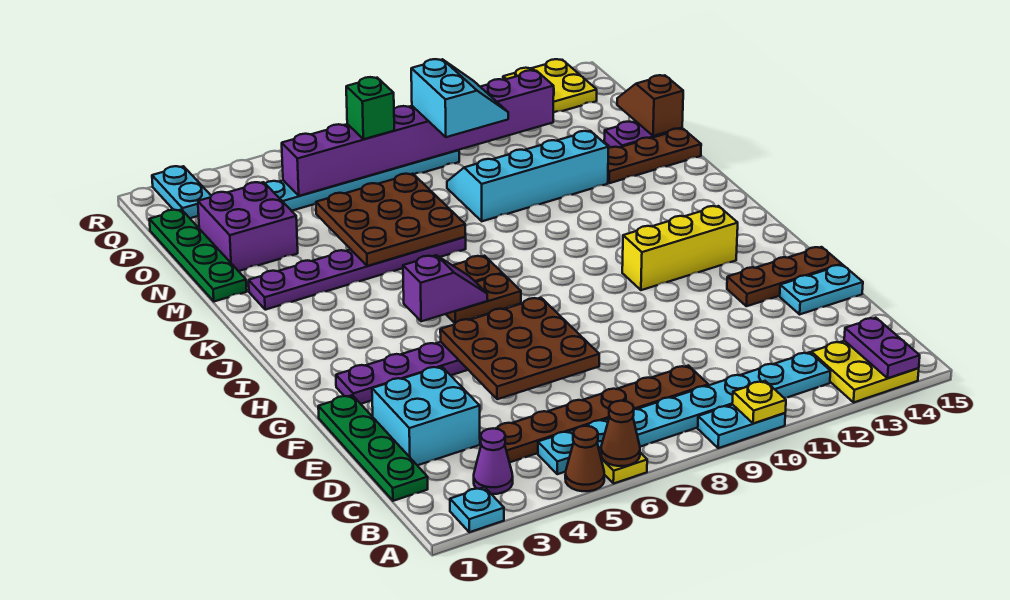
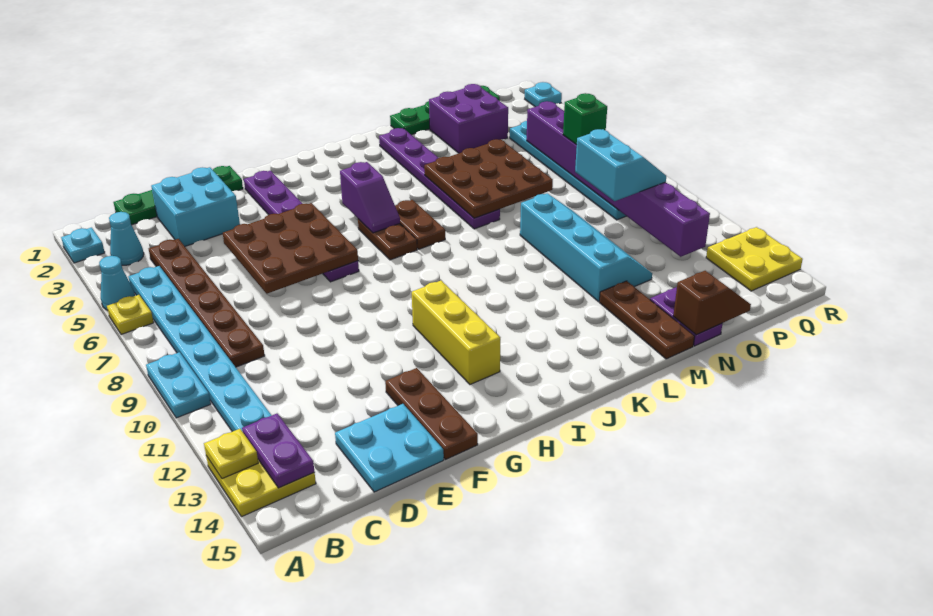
brown 1x1 cone [565,426,604,491] -> cyan 1x1 cone [99,256,135,310]
brown 1x1 cone [601,401,640,466] -> none
yellow 1x1 plate [732,381,786,424] -> yellow 1x1 plate moved to [204,429,258,479]
purple 1x2 plate [844,318,920,378] -> purple 1x2 plate turned to [242,414,314,488]
purple 1x1 cone [474,428,513,494] -> cyan 1x1 cone [109,212,144,265]
cyan 1x2 plate [780,265,863,314] -> cyan 2x2 plate [335,404,444,492]
cyan 2x2 slope [411,59,508,137] -> cyan 2x2 slope turned to [575,129,666,201]
cyan 1x2 plate [152,166,211,218] -> cyan 1x1 plate [525,82,562,107]

